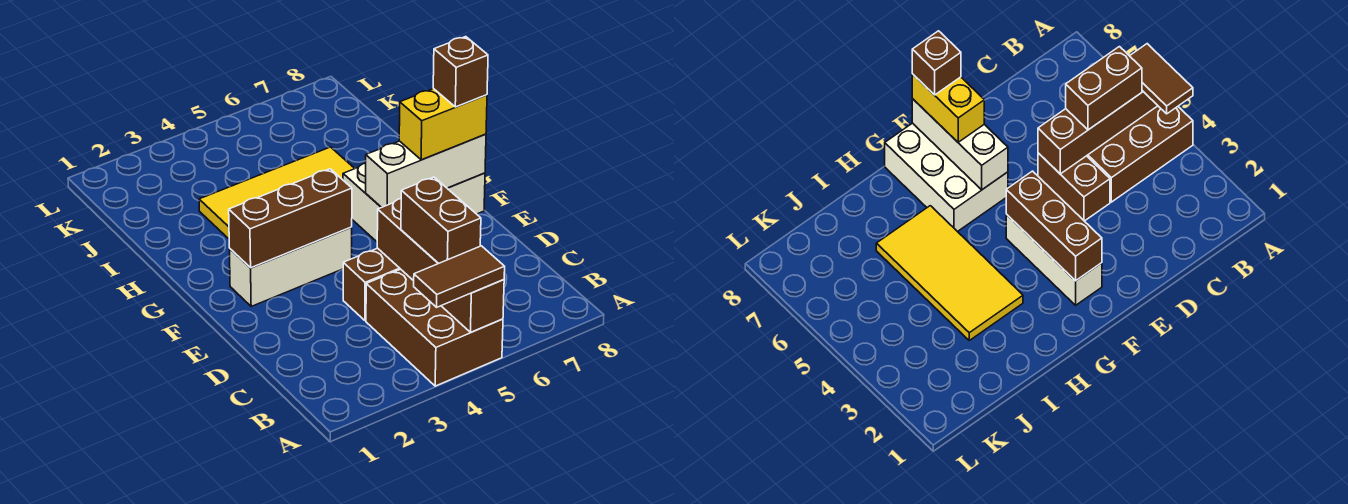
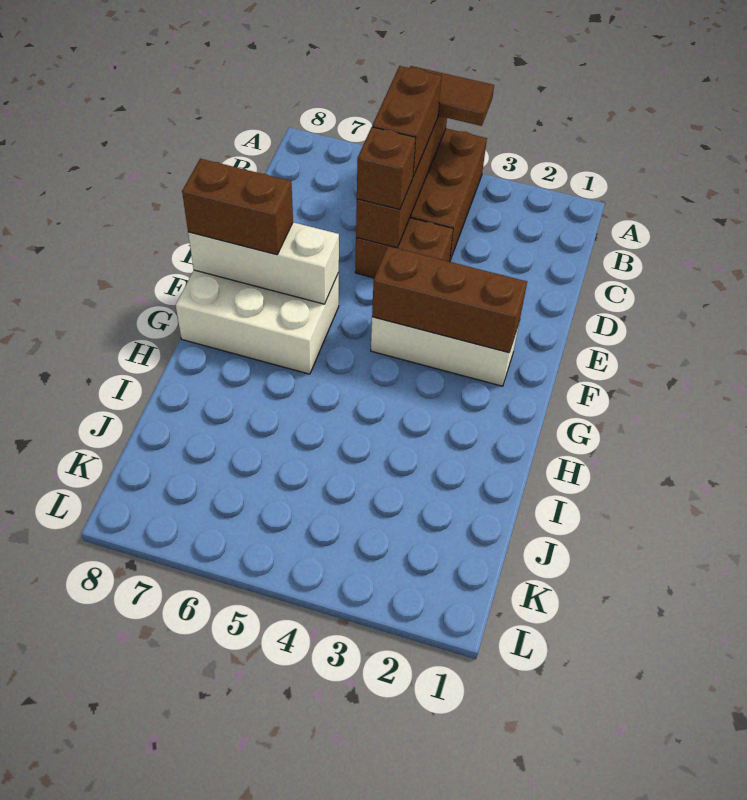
yellow 1x2 brick [399,89,487,160] -> brown 1x2 brick [182,159,293,255]
brown 1x1 brick [433,37,488,107] -> brown 1x1 brick moved to [357,127,416,209]
yellow 2x4 tile [199,147,355,239] -> none

